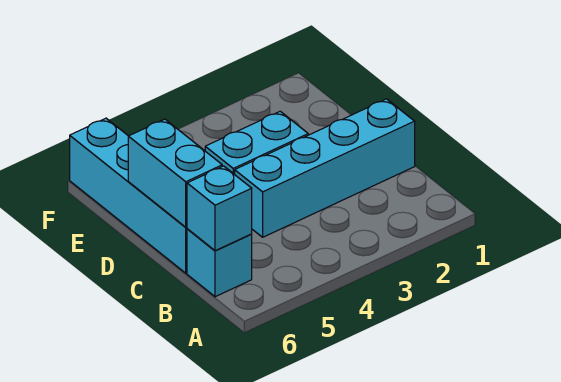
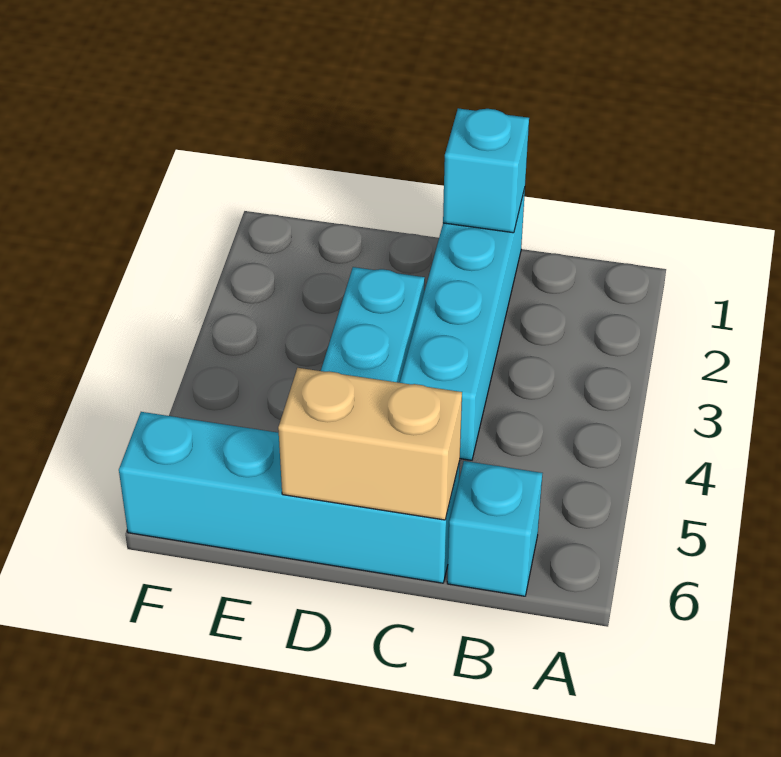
cyan 1x1 brick [187,166,252,251] -> cyan 1x1 brick moved to [443,108,529,233]
cyan 1x2 brick [128,119,222,227] -> tan 1x2 brick [278,368,462,520]

